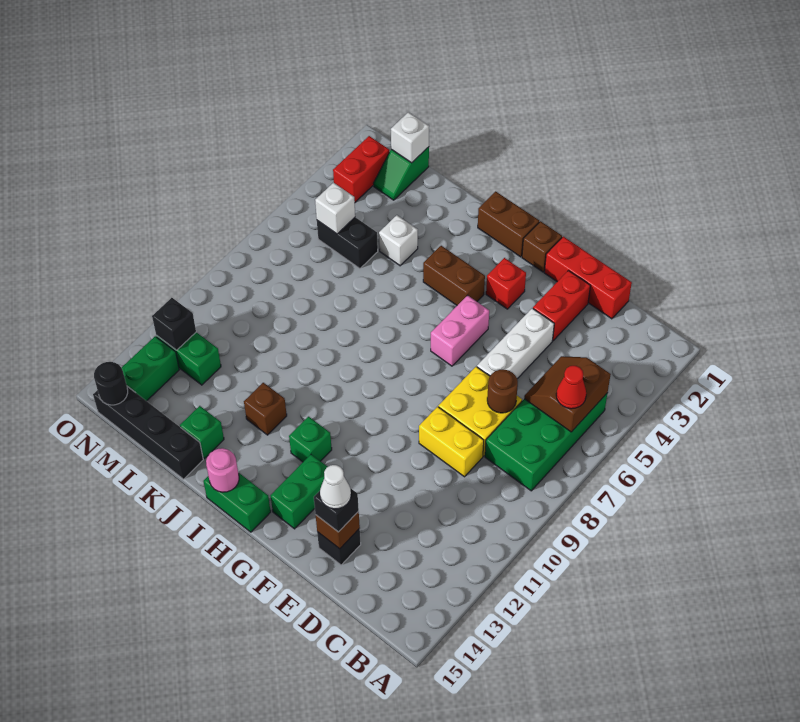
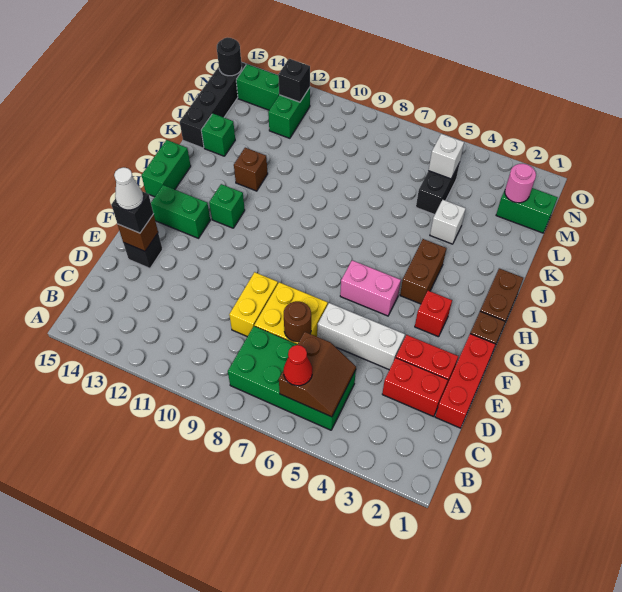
brown 2x2 slope [524,356,611,432] -> brown 2x2 slope turned to [279,332,356,417]
pink 1x1 round brick [206,448,239,492] -> pink 1x1 round brick moved to [505,164,536,203]
green 1x2 slope [373,147,429,200] -> green 1x2 brick [496,188,558,233]
white 1x1 brick [391,112,429,163] -> none
red 1x2 brick [333,136,389,202] -> red 1x2 brick moved to [382,358,448,417]

